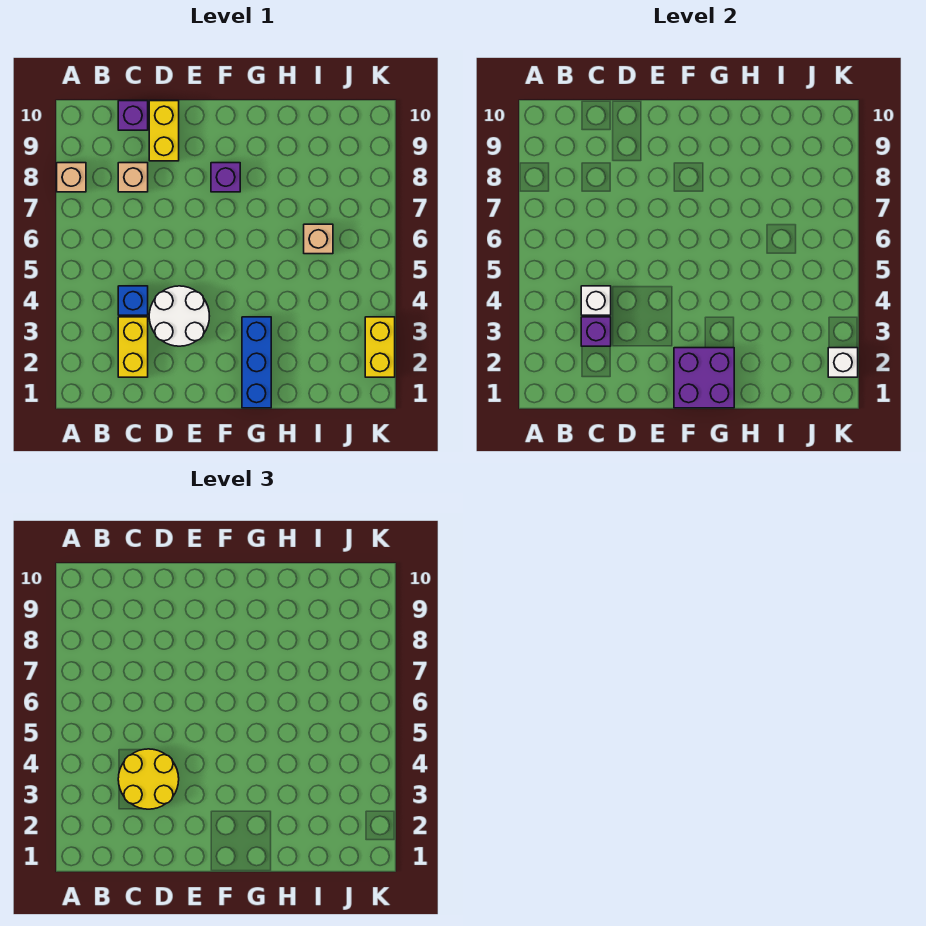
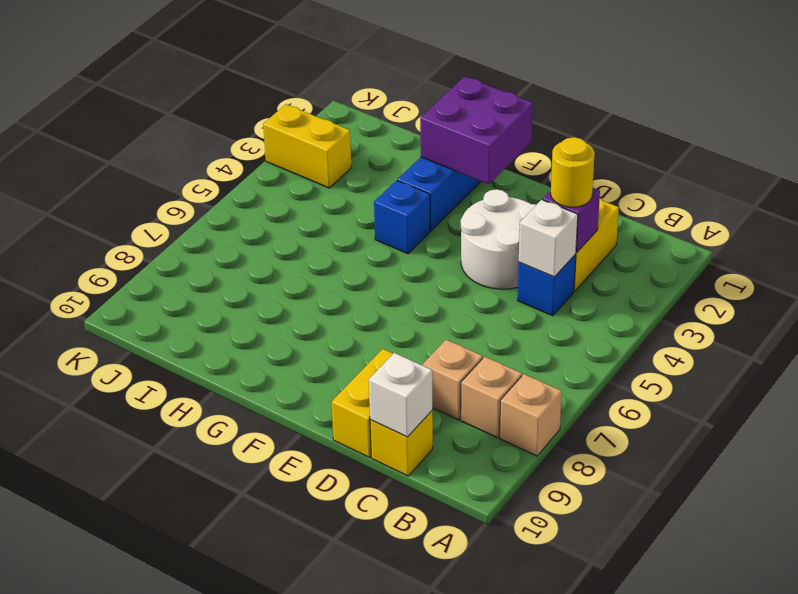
yellow 2x2 round brick [118,749,179,809] -> yellow 1x1 round brick [551,137,595,207]
purple 1x1 brick [118,101,148,130] -> yellow 1x1 brick [370,411,433,476]
purple 1x1 brick [211,163,240,192] -> none
none -> blue 1x1 brick [374,180,430,254]
tan 1x1 brick [304,224,333,254] -> tan 1x1 brick moved to [461,357,522,438]
yellow 1x2 brick [365,317,395,377] -> yellow 1x2 brick turned to [263,104,352,188]
white 1x1 brick [828,348,858,377] -> white 1x1 brick moved to [369,353,432,437]

